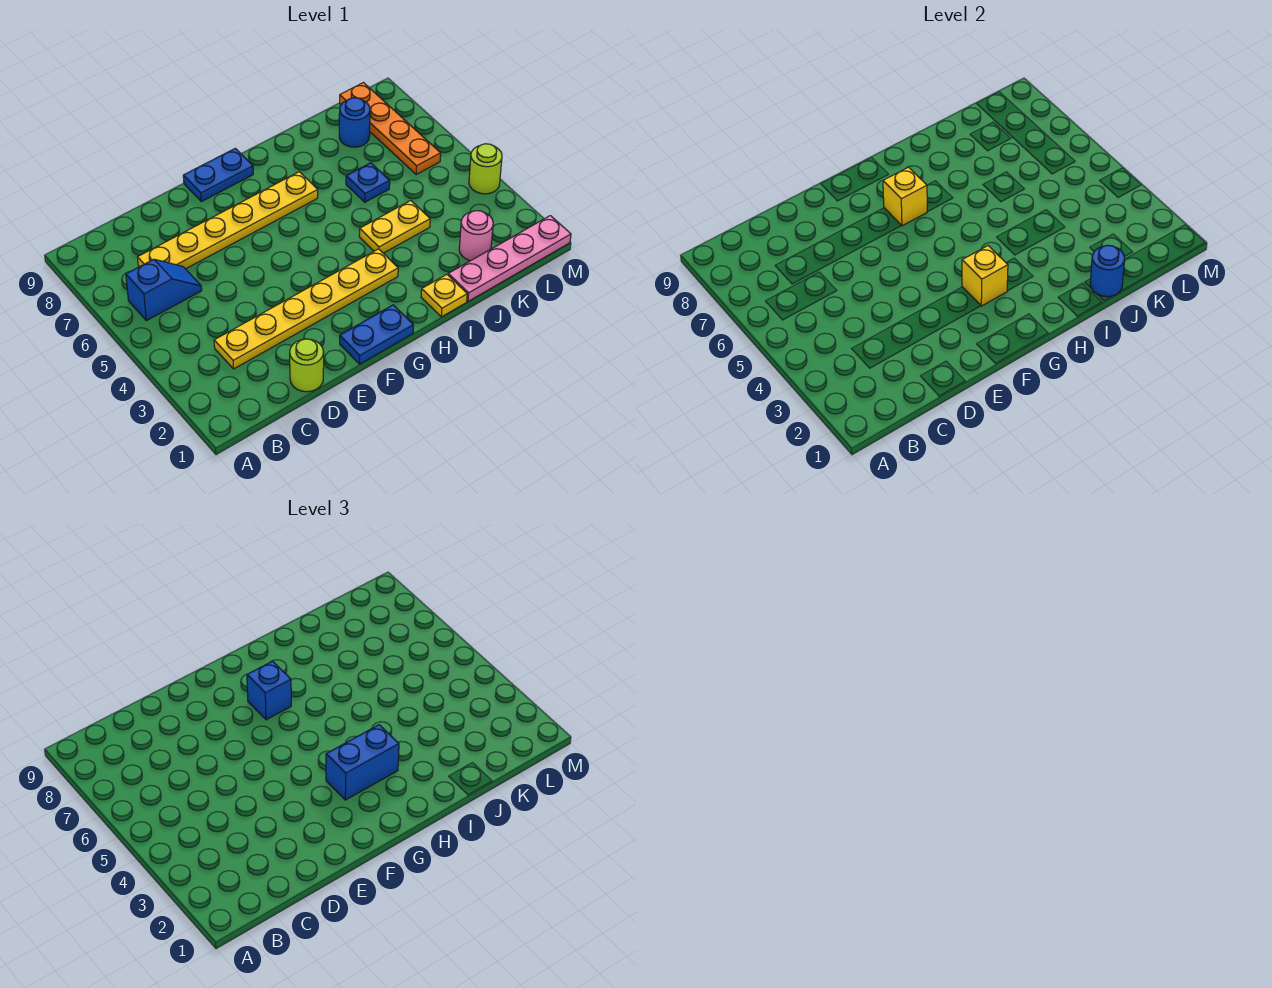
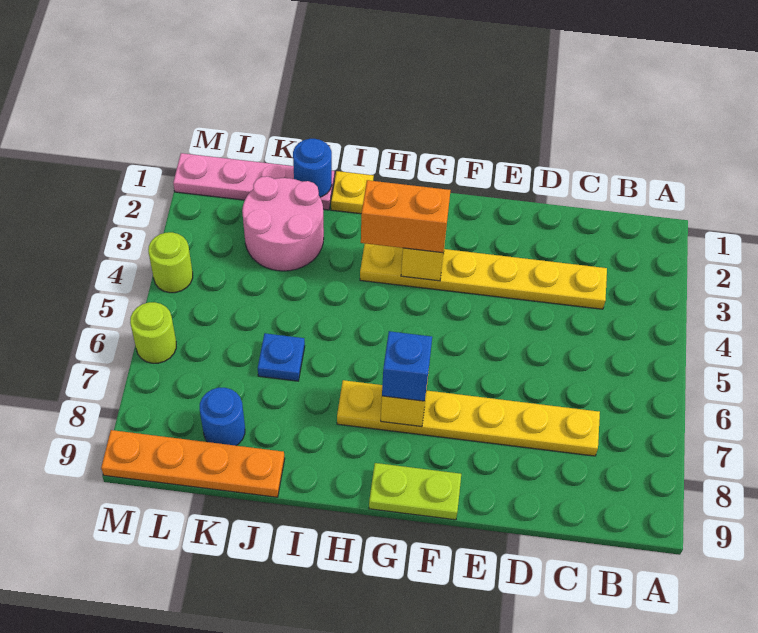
blue 1x2 slope [126,259,202,321] -> none
lime 1x1 round brick [290,339,324,392] -> lime 1x1 round brick moved to [130,302,176,363]
blue 1x2 plate [340,305,414,364] -> none
blue 1x2 plate [183,148,253,202] -> lime 1x2 plate [369,463,461,520]
blue 1x2 brick [326,725,399,800] -> orange 1x2 brick [361,180,451,253]
yellow 1x2 plate [359,201,430,253] -> none
pink 1x1 round brick [459,211,493,261] -> pink 2x2 round brick [242,176,324,271]
orange 1x4 plate [340,83,441,175] -> orange 1x4 plate turned to [101,430,285,497]

